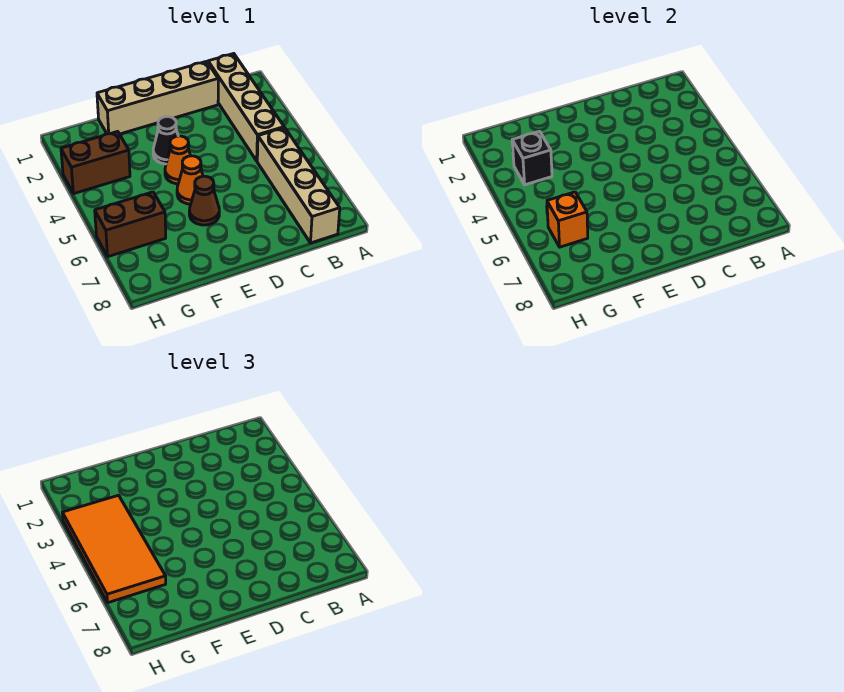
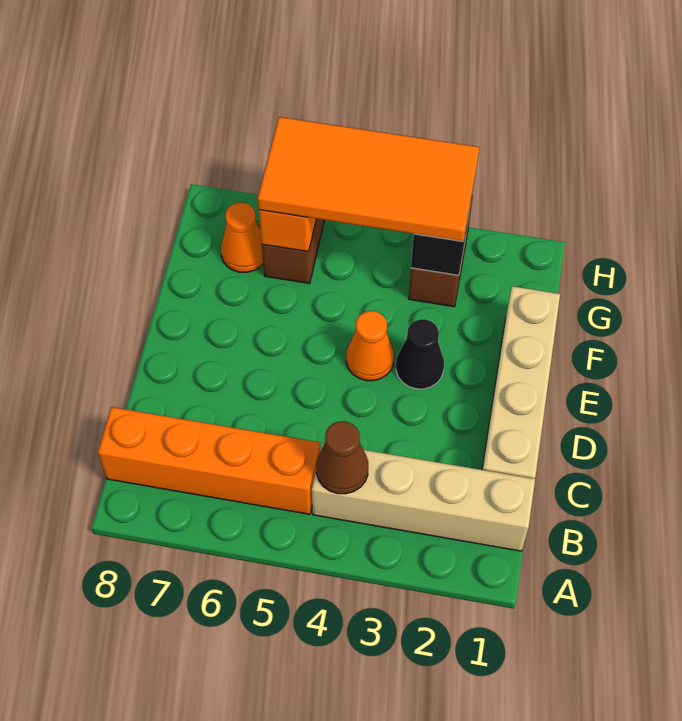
tan 1x4 brick [257,128,340,243] -> orange 1x4 brick [98,407,319,514]
orange 1x1 cone [177,156,203,204] -> orange 1x1 cone moved to [221,203,263,272]
brown 1x1 cone [189,176,219,225] -> brown 1x1 cone moved to [316,421,368,494]

